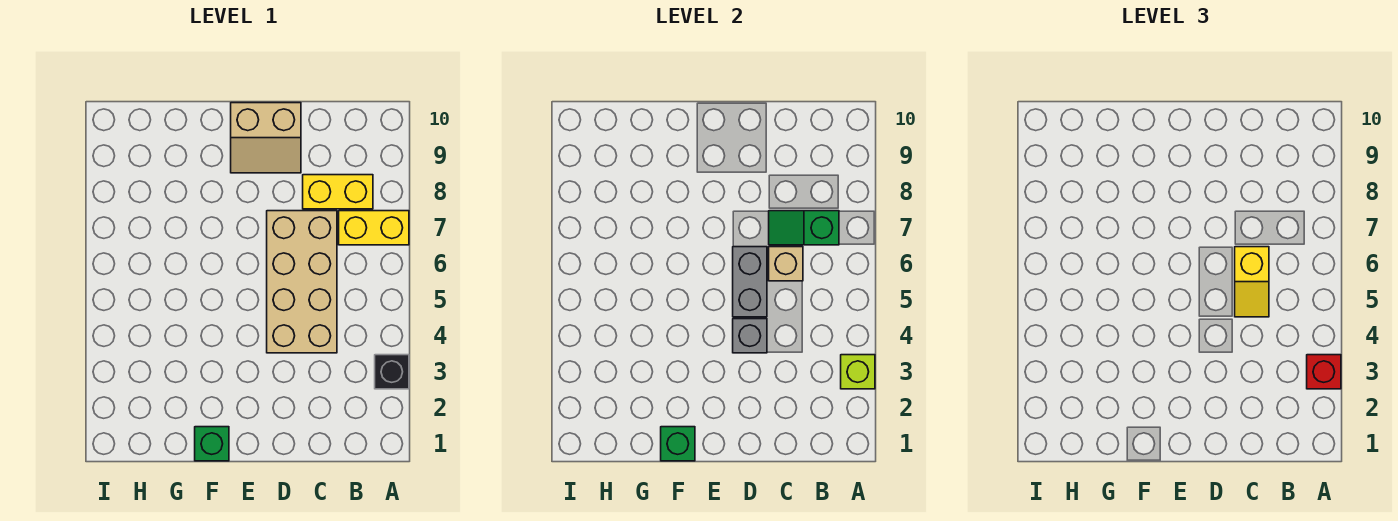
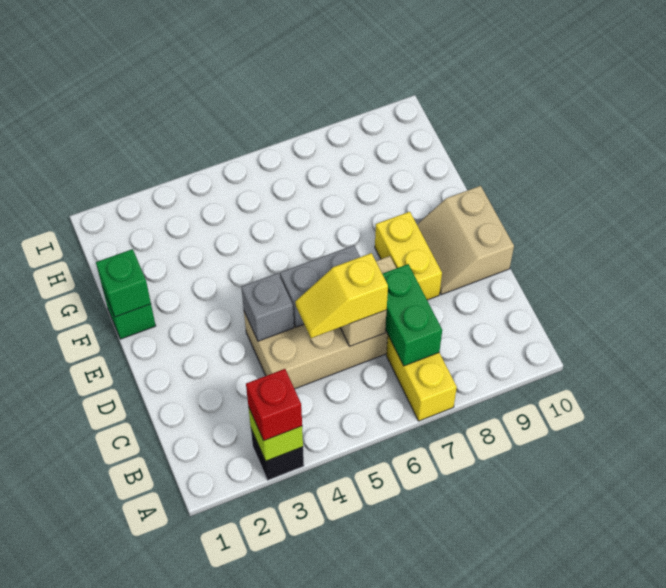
green 1x2 slope [769,211,839,245] -> green 1x2 brick [382,264,442,366]
yellow 1x2 brick [303,175,373,209] -> yellow 1x2 brick moved to [375,212,442,300]

